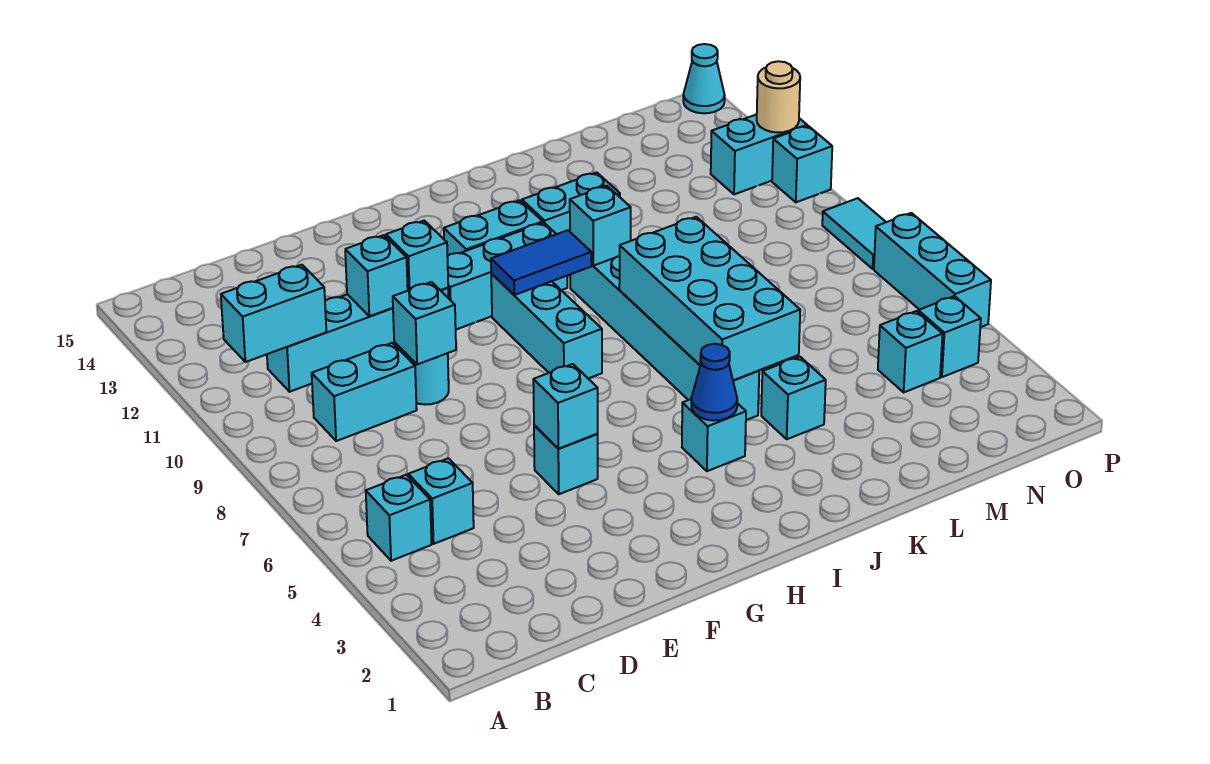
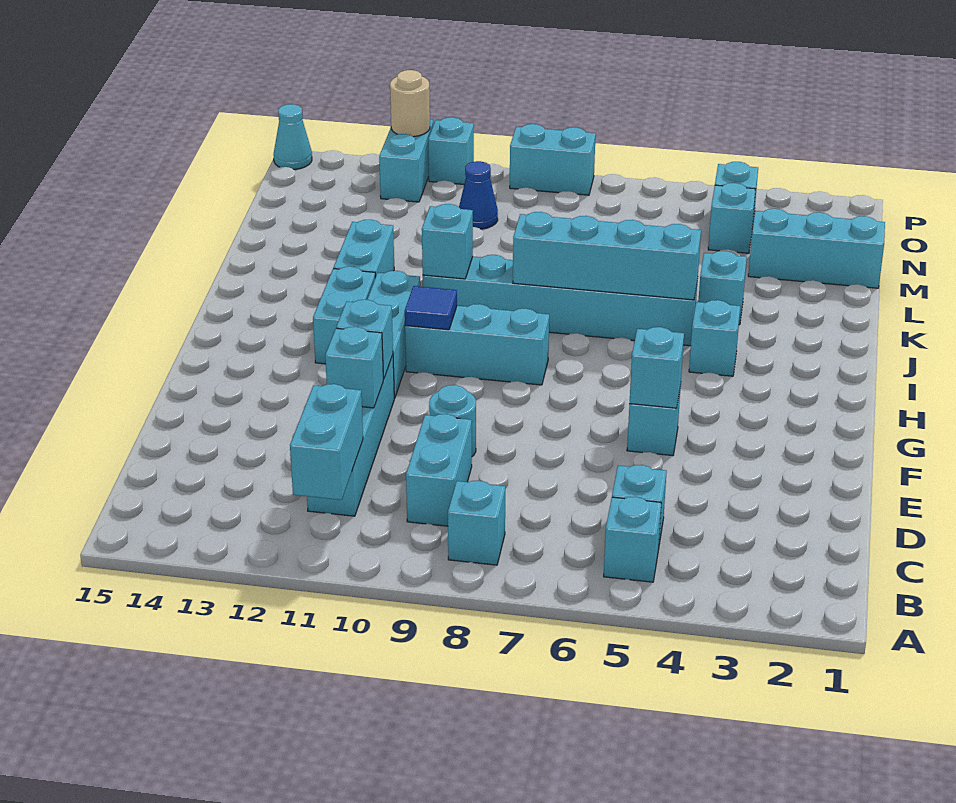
cyan 1x1 brick [393,282,456,365] -> cyan 1x1 brick moved to [448,480,505,565]
blue 1x2 tile [491,230,592,295] -> blue 1x1 tile [405,286,457,330]
blue 1x1 cone [691,344,737,421] -> blue 1x1 cone moved to [459,161,498,229]
cyan 2x4 brick [619,217,800,381] -> cyan 1x4 brick [513,212,701,300]
cyan 1x3 brick [874,213,991,327] -> cyan 1x3 brick moved to [748,209,885,288]
cyan 1x2 tile [822,198,886,269] -> cyan 1x2 brick [510,124,596,195]

